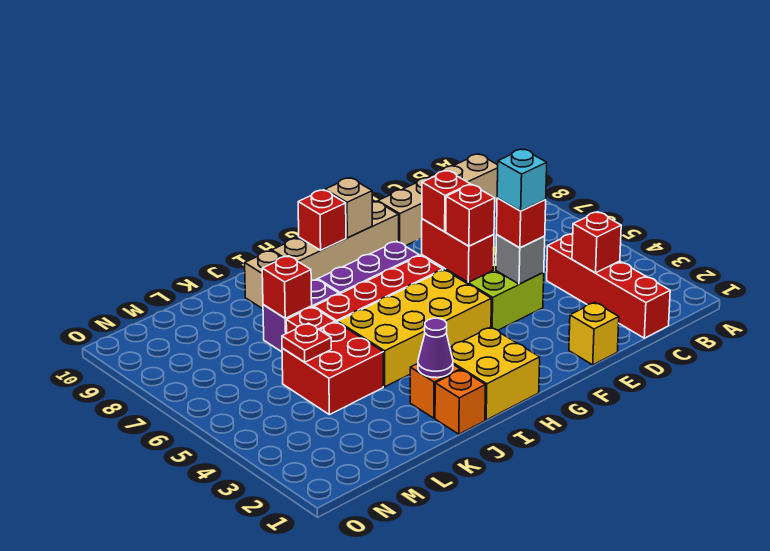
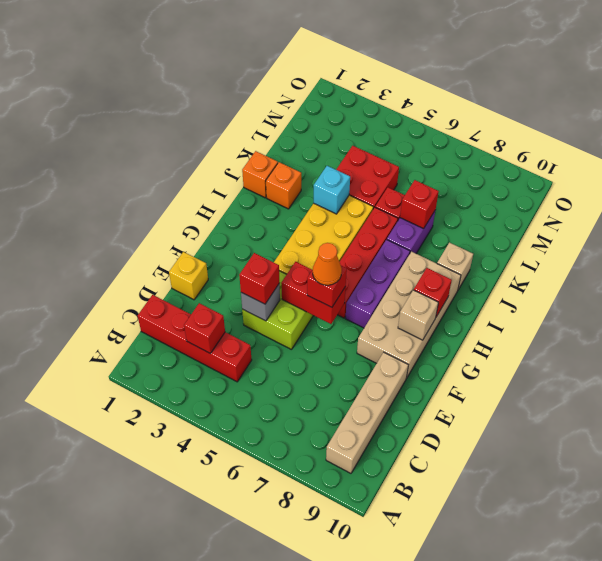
cyan 1x1 brick [497,149,547,211] -> cyan 1x1 brick moved to [314,166,350,214]
red 1x1 brick [446,185,495,246] -> none
none -> orange 1x1 cone [313,243,342,285]
tan 1x4 brick [272,201,399,280] -> tan 2x4 brick [357,252,461,378]
yellow 2x2 brick [450,327,540,420] -> none
purple 1x1 cone [418,318,453,378] -> none
red 1x1 plate [282,323,331,362] -> none

